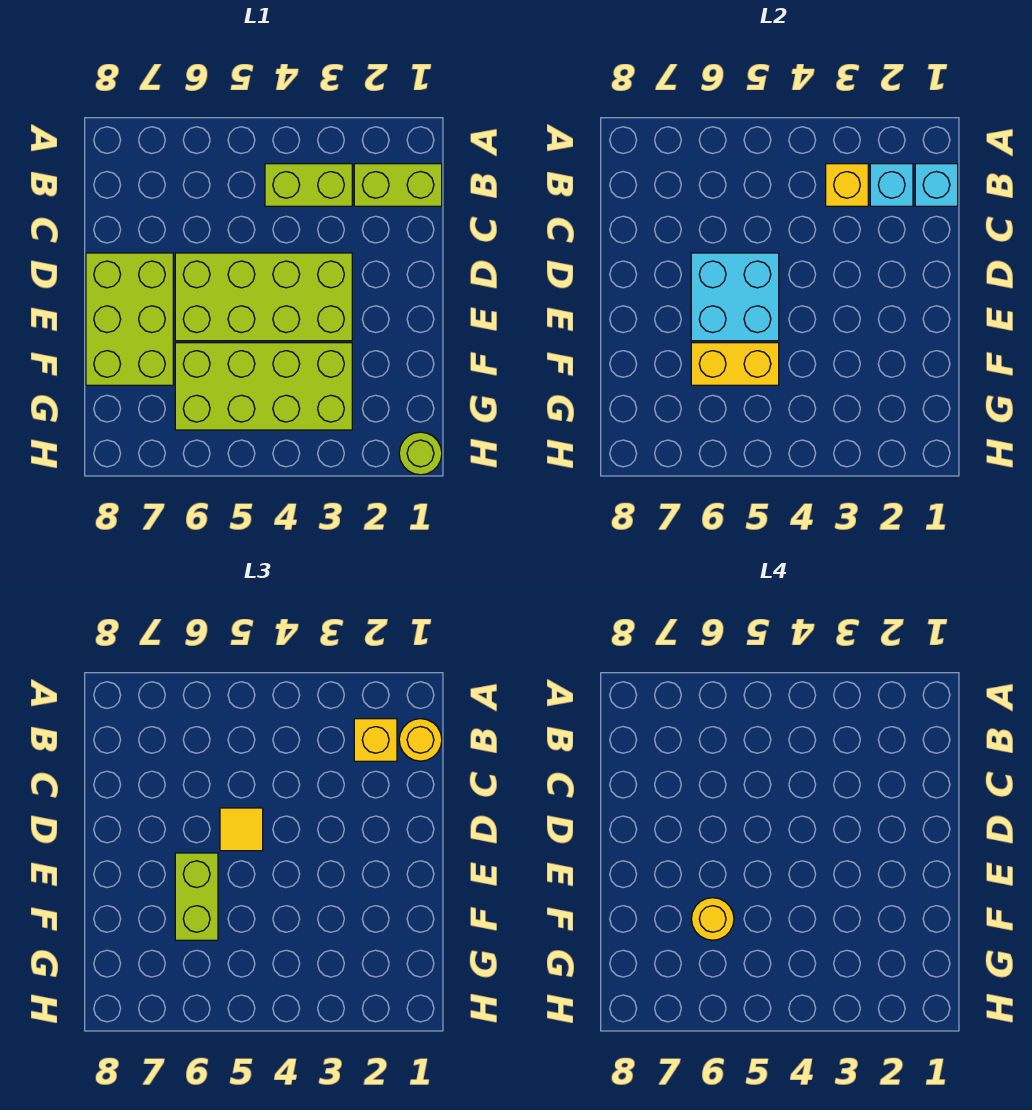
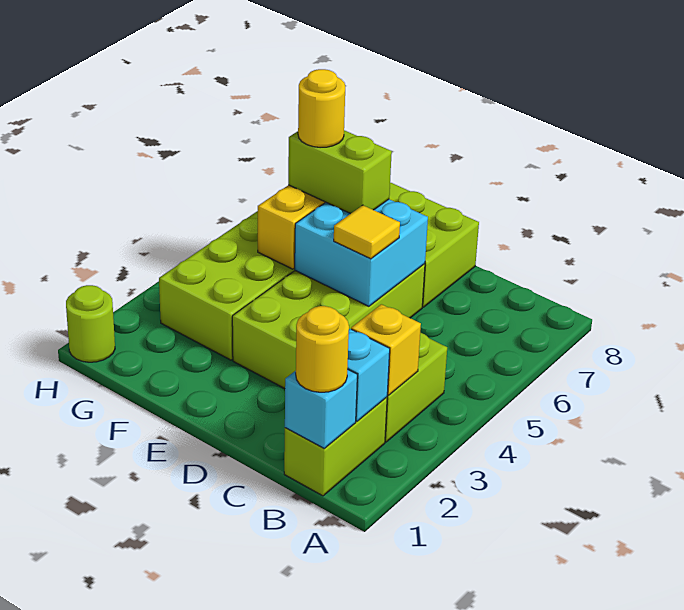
yellow 1x1 brick [354,719,397,761] -> none

